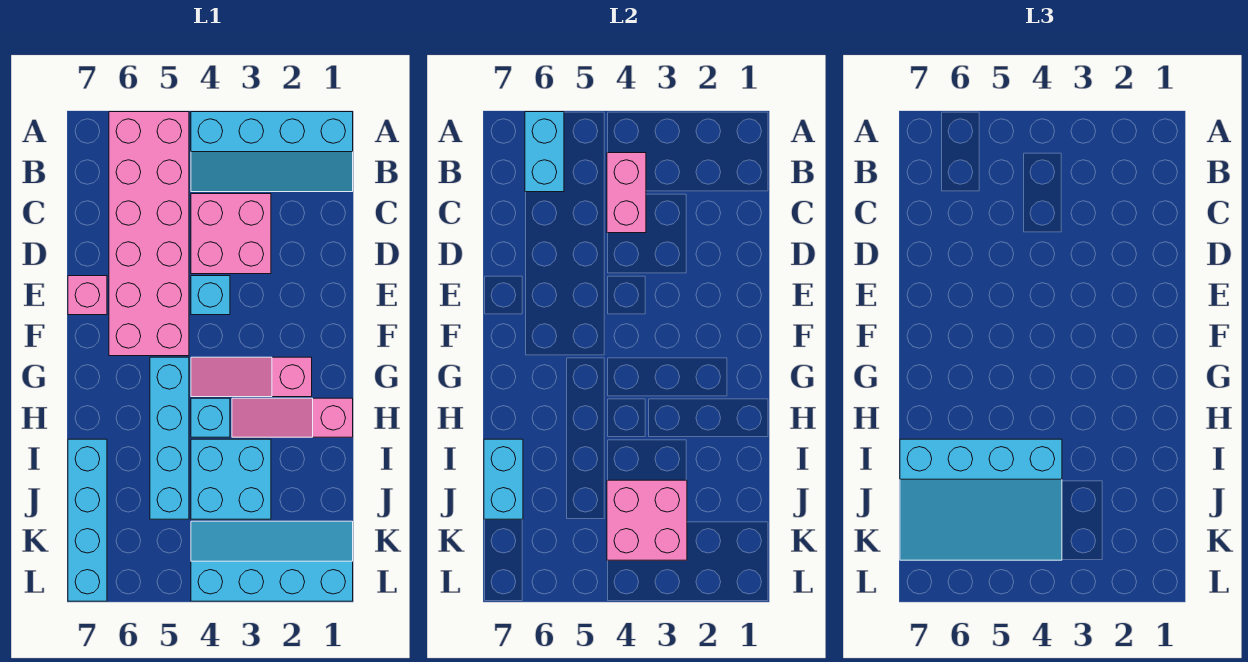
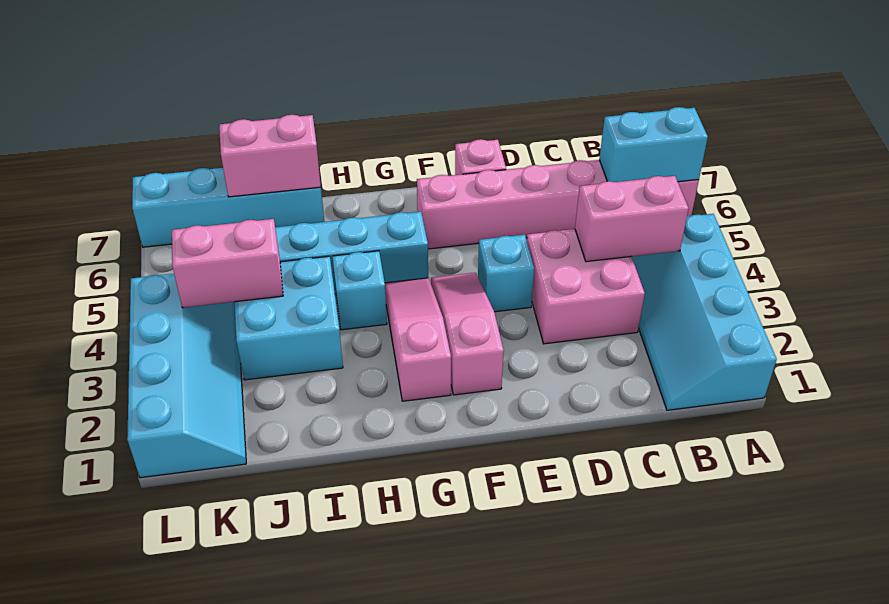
pink 2x6 brick [109,112,189,356] -> pink 1x6 brick [417,160,699,249]
pink 1x3 slope [232,398,353,437] -> pink 1x3 slope moved to [431,273,504,395]
cyan 3x4 slope [900,439,1062,560] -> none
cyan 1x2 brick [484,439,523,519] -> pink 1x2 brick [219,115,321,197]
pink 2x2 brick [607,480,687,560] -> pink 1x2 brick [172,219,283,308]

